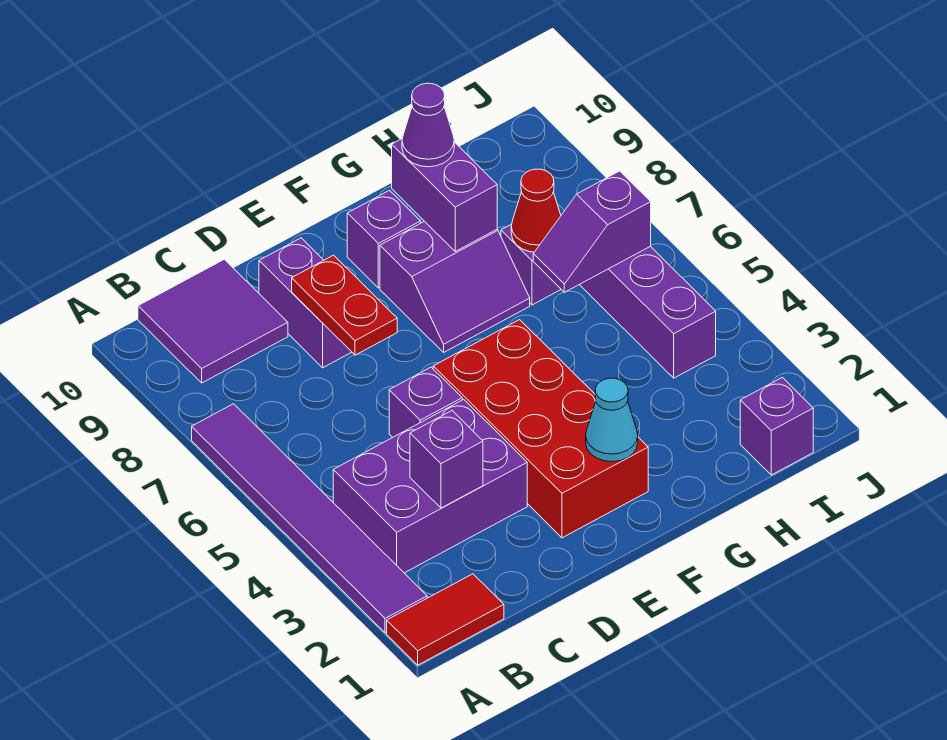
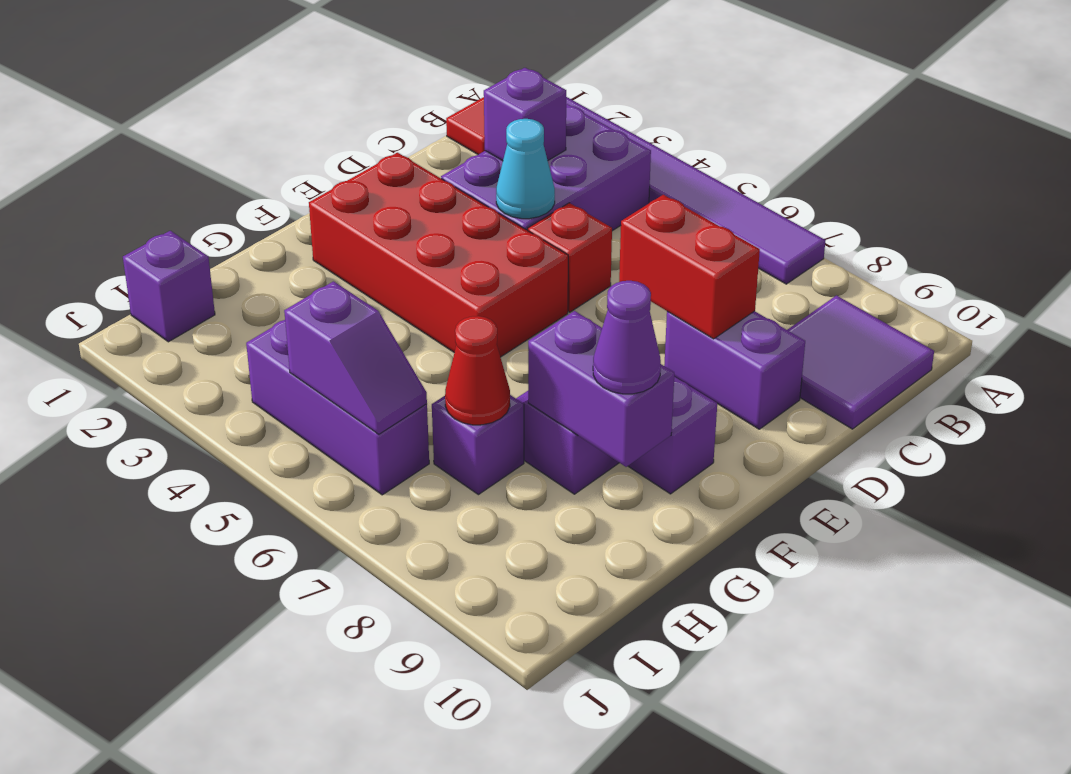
purple 1x1 brick [389,367,462,437] -> red 1x1 brick [528,203,612,312]
red 1x2 plate [292,255,397,355] -> red 1x2 brick [619,195,760,339]
cyan 1x1 cone [586,378,638,462] -> cyan 1x1 cone moved to [496,119,555,219]
purple 1x2 slope [533,171,651,292] -> purple 1x2 slope turned to [284,281,427,434]

